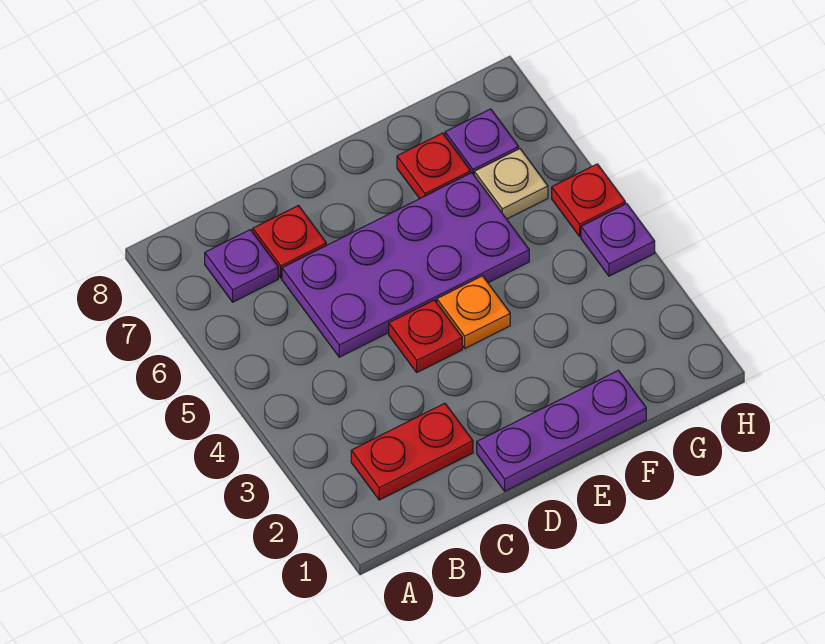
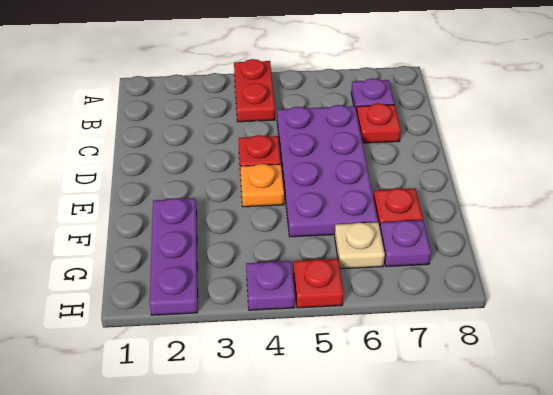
red 1x2 plate [351,403,473,500] -> red 1x2 plate moved to [234,59,275,122]
purple 1x3 plate [477,370,646,491] -> purple 1x3 plate moved to [150,198,198,315]

